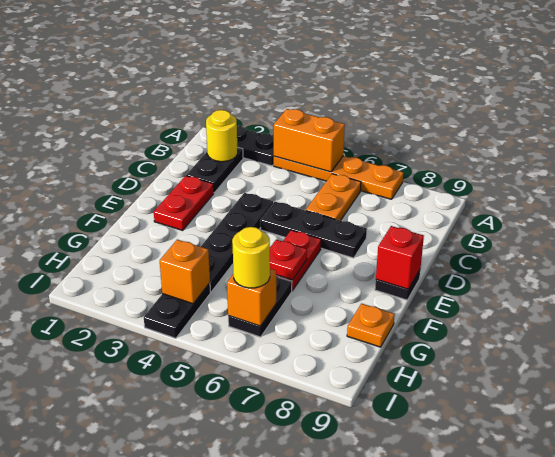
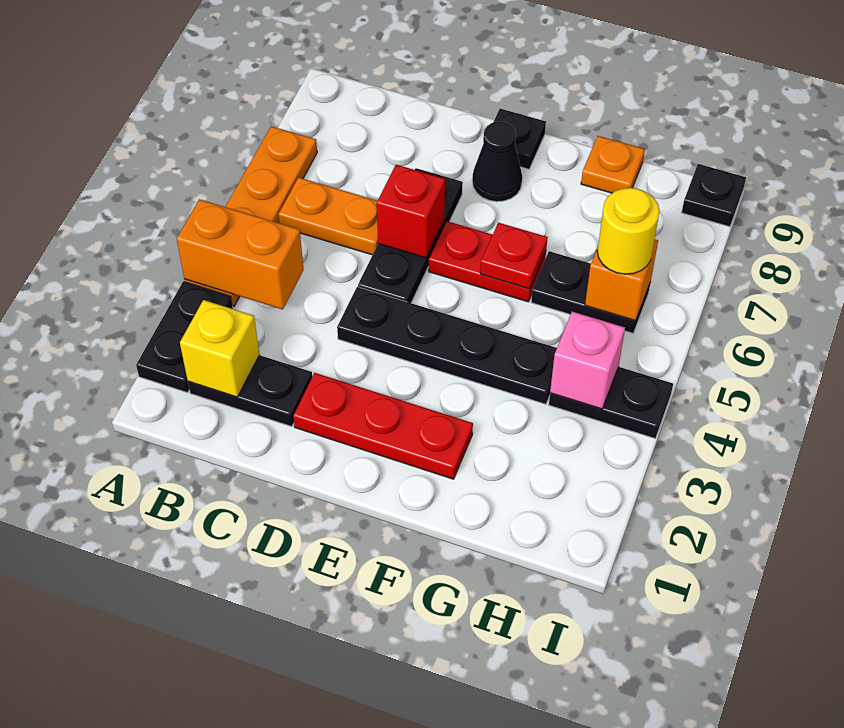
orange 1x2 brick [274,109,345,172] -> orange 1x2 brick turned to [177,199,304,309]
yellow 1x1 round brick [206,110,238,162] -> yellow 1x1 brick [180,300,260,397]
red 1x2 plate [154,176,214,230] -> red 1x3 plate [293,373,473,479]
none -> black 1x1 cone [472,122,522,202]
red 1x1 brick [376,226,424,289] -> red 1x1 brick moved to [377,165,445,258]
orange 1x1 brick [160,240,210,304] -> pink 1x1 brick [550,312,625,409]
none -> black 1x1 plate [682,164,746,227]

